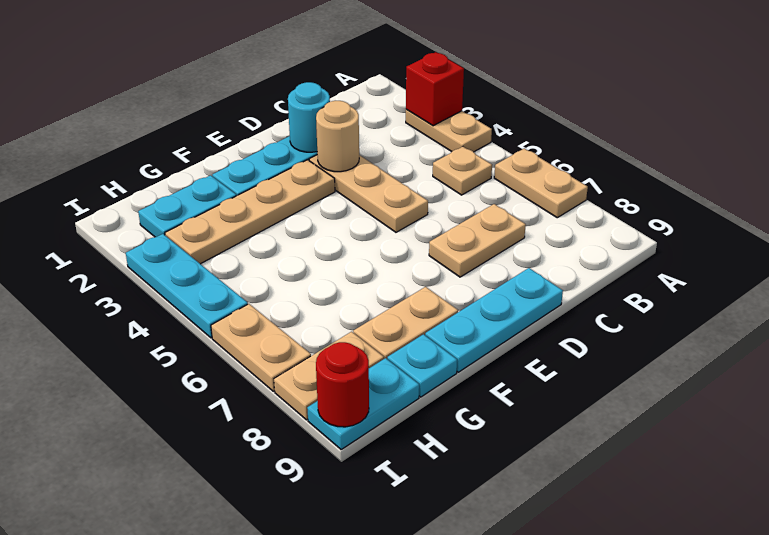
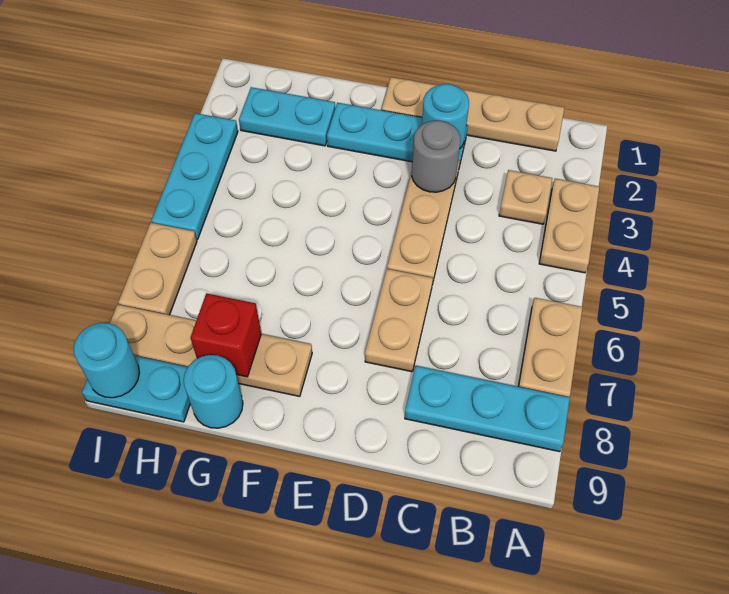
red 1x1 brick [406,52,464,126] -> red 1x1 brick moved to [190,293,261,377]
tan 1x1 plate [433,147,492,195] -> tan 1x1 plate moved to [499,170,552,224]
tan 1x2 plate [429,204,526,277] -> tan 1x2 plate turned to [365,269,433,372]
tan 1x1 round brick [316,101,359,172] -> grey 1x1 round brick [412,120,460,192]
cyan 1x3 plate [425,268,563,372] -> cyan 1x3 plate moved to [405,366,570,452]
tan 1x4 plate [165,160,335,264] -> tan 1x4 plate moved to [381,77,564,151]
cyan 1x1 plate [387,334,457,397] -> cyan 1x1 round brick [183,355,243,428]
red 1x1 round brick [316,342,369,427] -> cyan 1x1 round brick [73,323,139,398]

